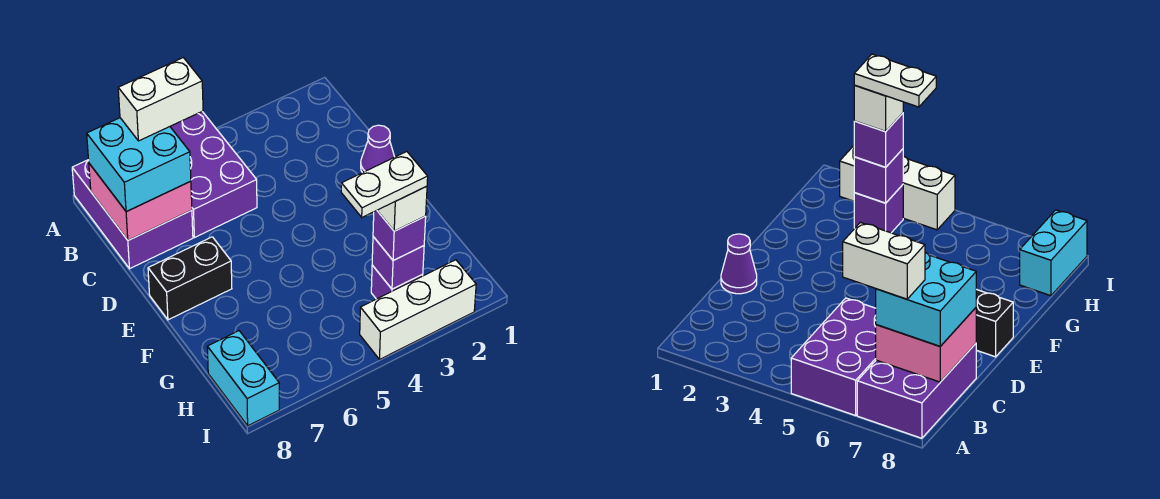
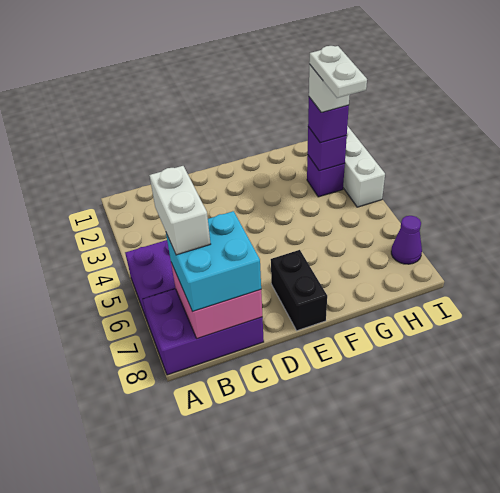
purple 1x1 cone [361,125,394,173] -> purple 1x1 cone moved to [391,216,422,264]
cyan 1x2 brick [207,331,279,426] -> none

